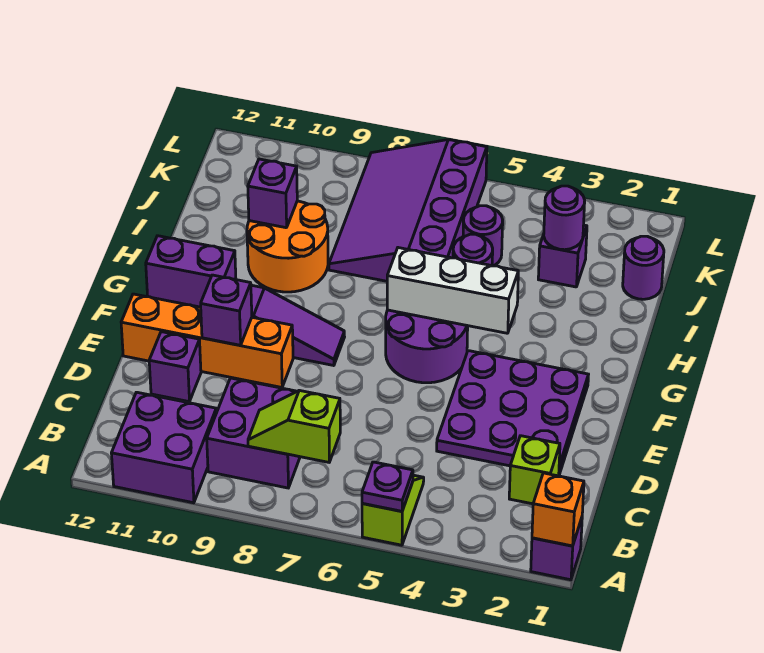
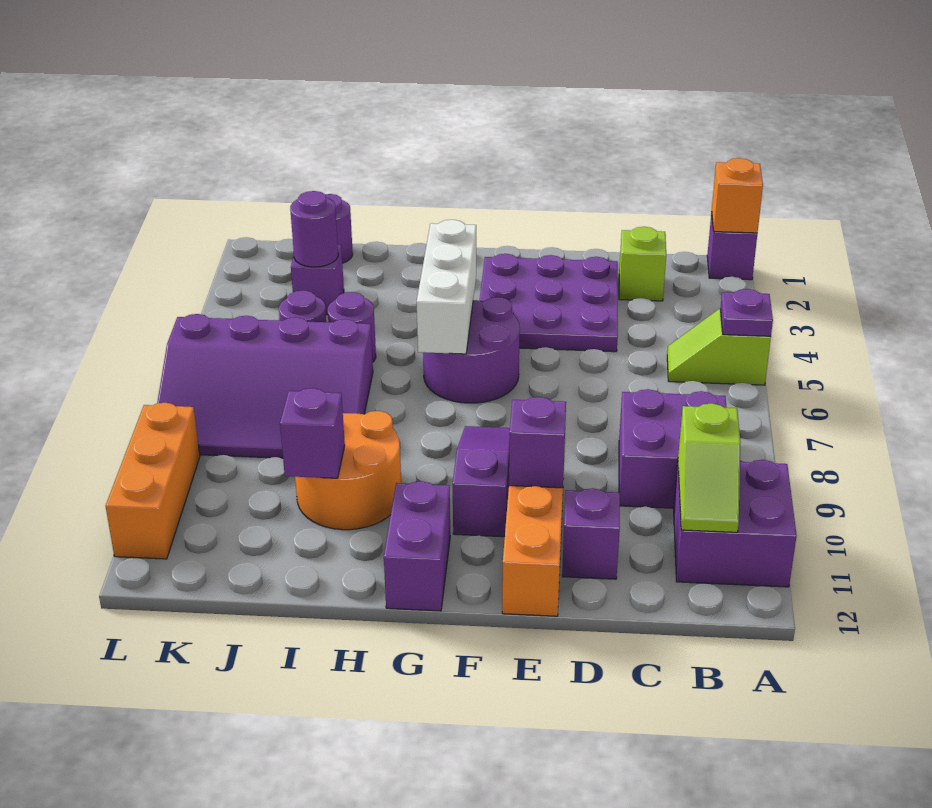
lime 1x2 slope [248,390,340,462] -> lime 1x2 slope moved to [678,403,741,532]
none -> orange 1x3 brick [106,403,200,559]

